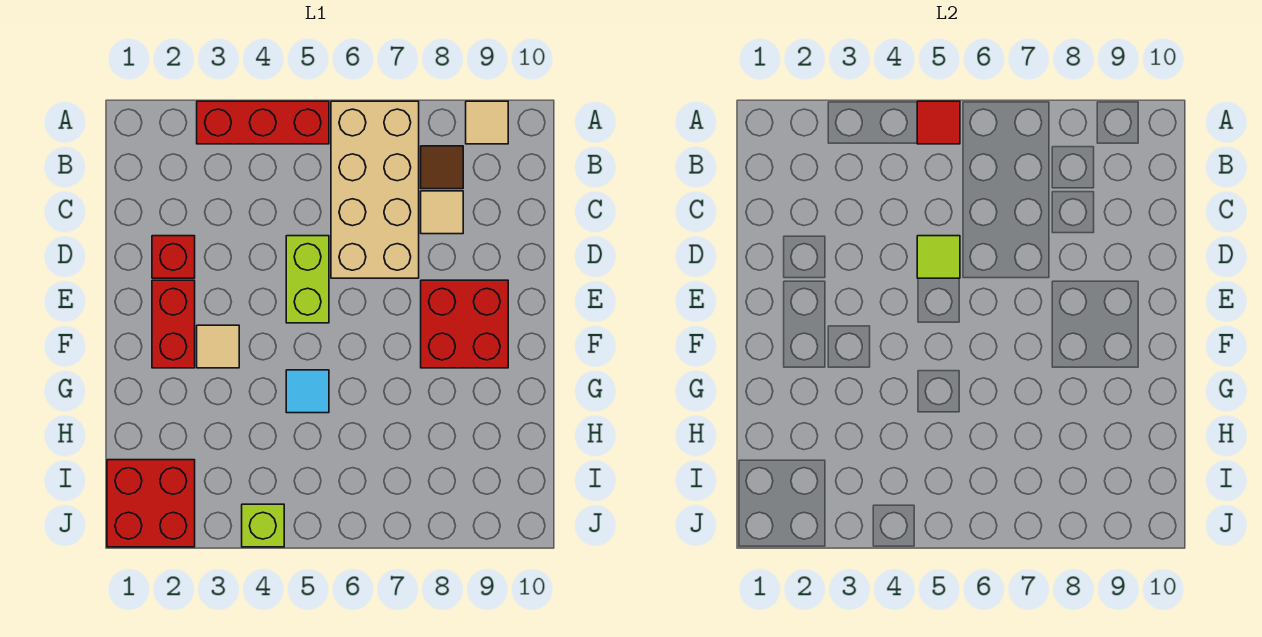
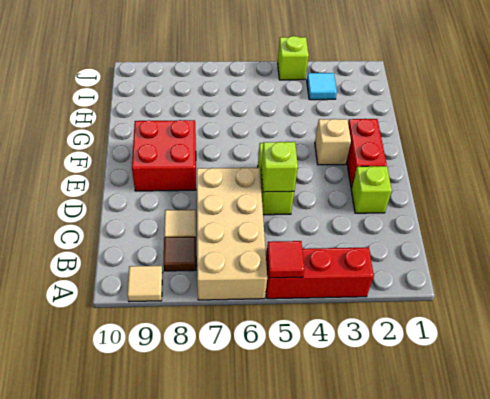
red 1x1 brick [152,236,195,278] -> lime 1x1 brick [351,166,392,213]
lime 1x1 tile [917,236,960,278] -> lime 1x1 brick [261,142,298,192]
tan 1x1 tile [197,325,239,368] -> tan 1x1 brick [315,119,351,165]
cyan 1x1 tile [286,370,329,413] -> cyan 1x1 tile moved to [307,73,337,100]
red 2x2 brick [107,460,195,547] -> none

